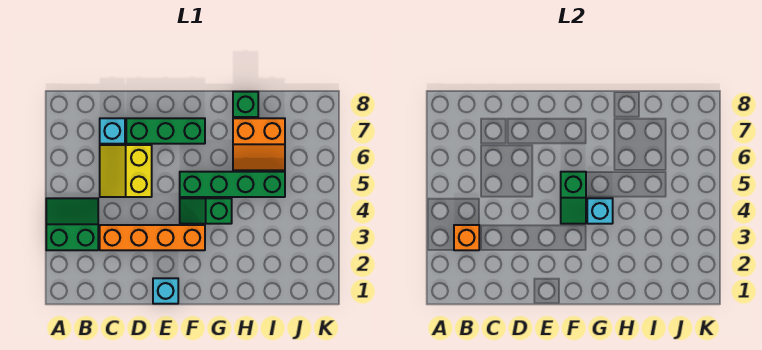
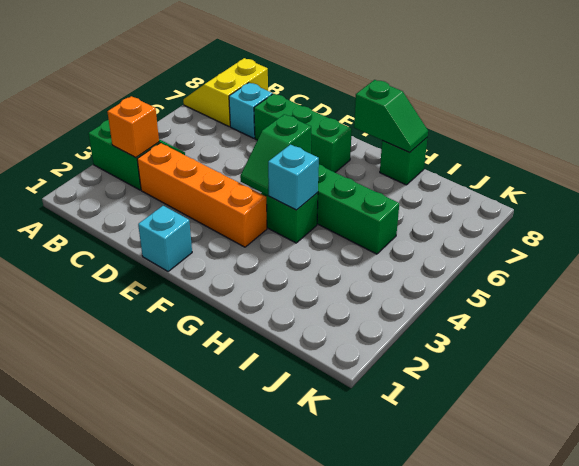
yellow 2x2 slope [100,145,152,197] -> yellow 2x2 slope moved to [183,58,268,127]
none -> green 1x2 slope [354,80,428,152]
orange 2x2 slope [233,118,285,170] -> none

